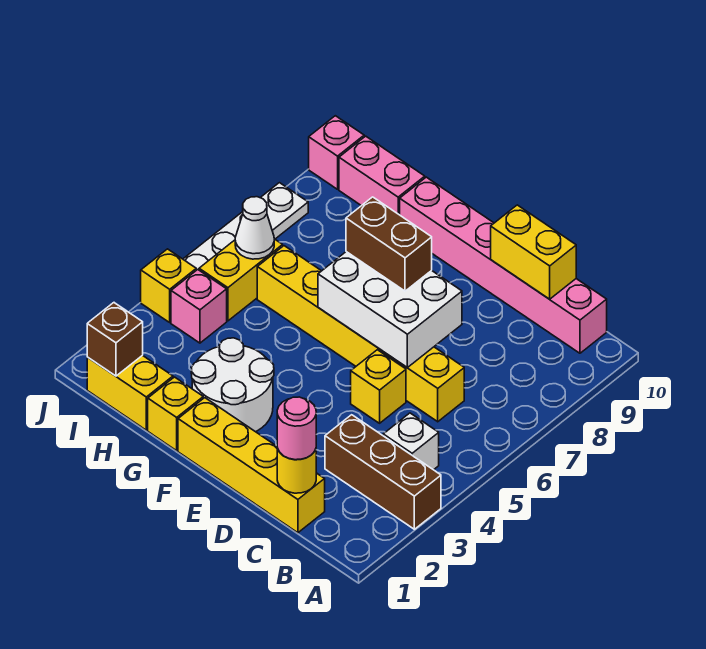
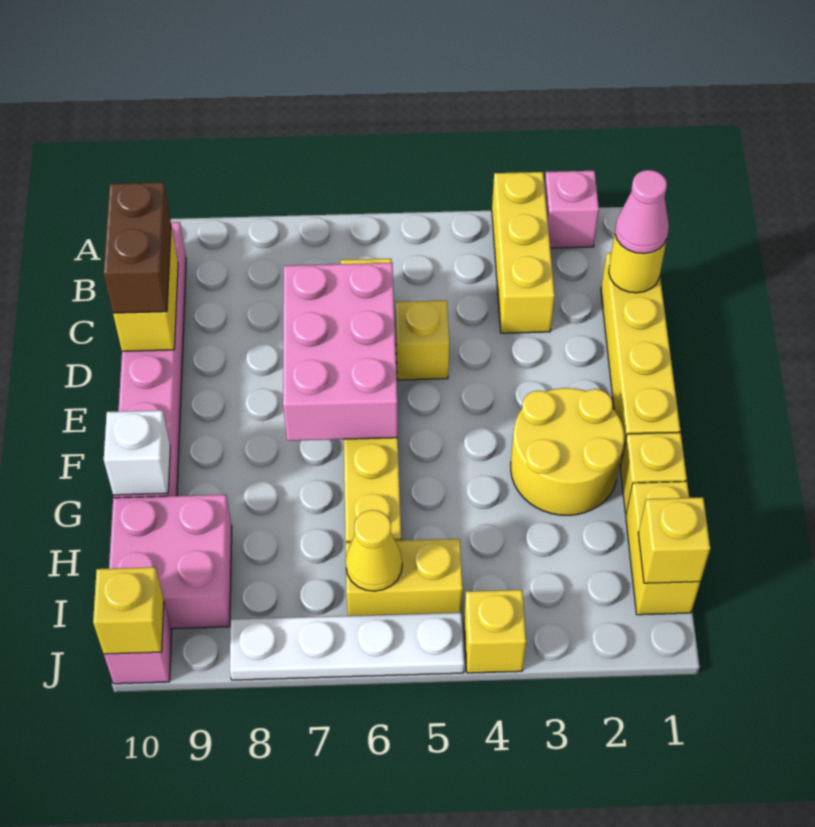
brown 1x3 brick [325,415,441,529] -> yellow 1x3 brick [492,172,555,333]
white 1x1 brick [383,413,439,470] -> white 1x1 brick moved to [104,410,170,495]
pink 1x1 round brick [277,397,316,460] -> pink 1x1 cone [615,170,669,254]
white 2x3 brick [318,252,462,367] -> pink 2x3 brick [283,263,398,441]
brown 1x2 brick [346,197,432,291] -> brown 1x2 brick moved to [103,182,171,313]
white 2x2 round brick [191,338,274,432] -> yellow 2x2 round brick [511,388,624,515]
pink 1x2 brick [339,136,425,215] -> pink 2x2 brick [109,495,232,629]
brown 1x1 brick [87,303,143,376] -> yellow 1x1 brick [638,497,710,583]
pink 1x1 brick [171,270,227,343] -> pink 1x1 brick moved to [544,171,599,248]
white 1x1 cone [235,197,274,259] -> yellow 1x1 cone [346,510,402,591]
none -> yellow 1x1 brick [93,567,164,654]

